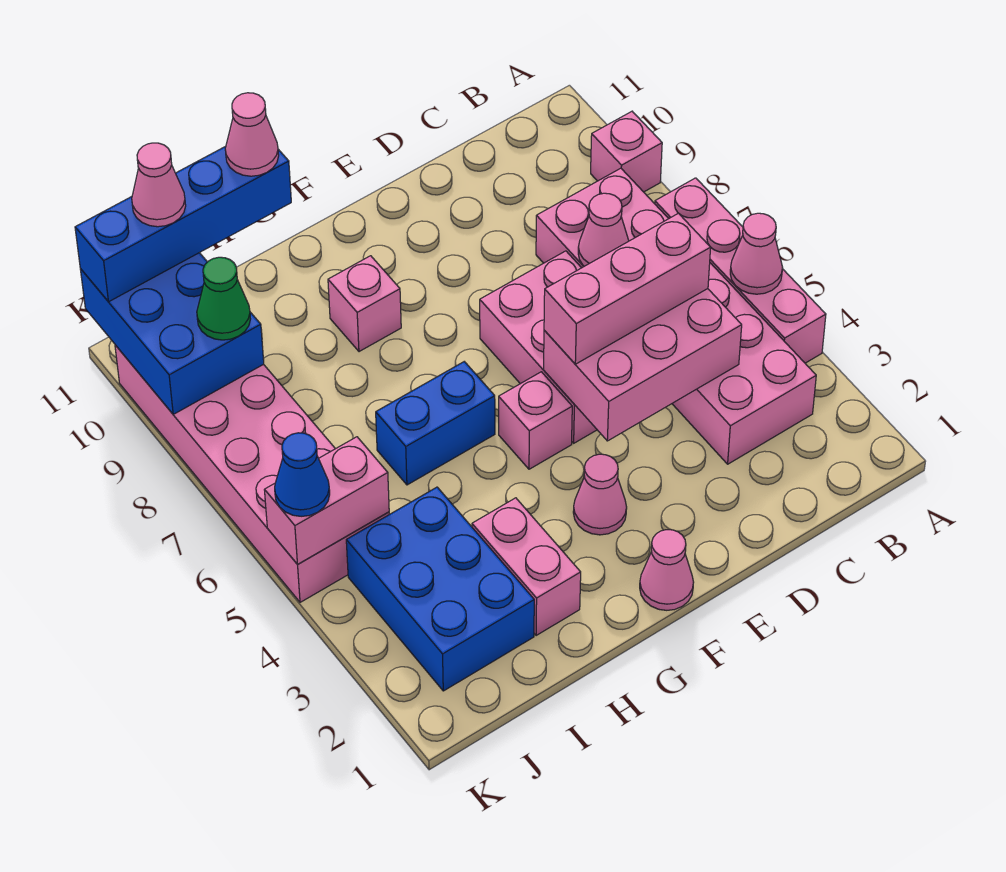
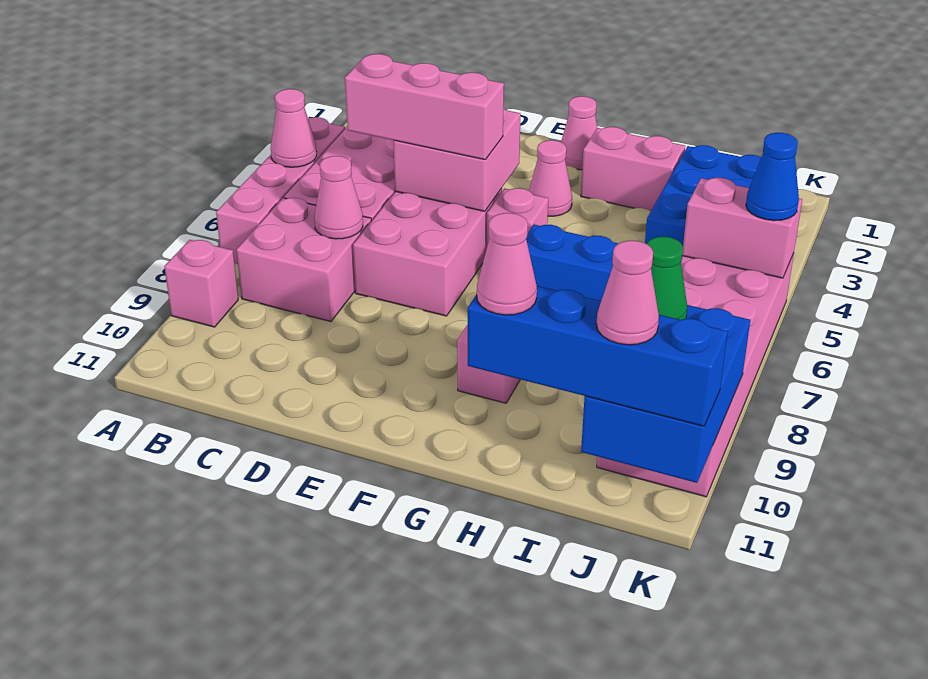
pink 2x3 brick [544,289,742,441] -> pink 2x2 brick [393,107,521,211]
pink 1x2 brick [472,498,581,636] -> pink 1x2 brick turned to [581,127,685,211]

